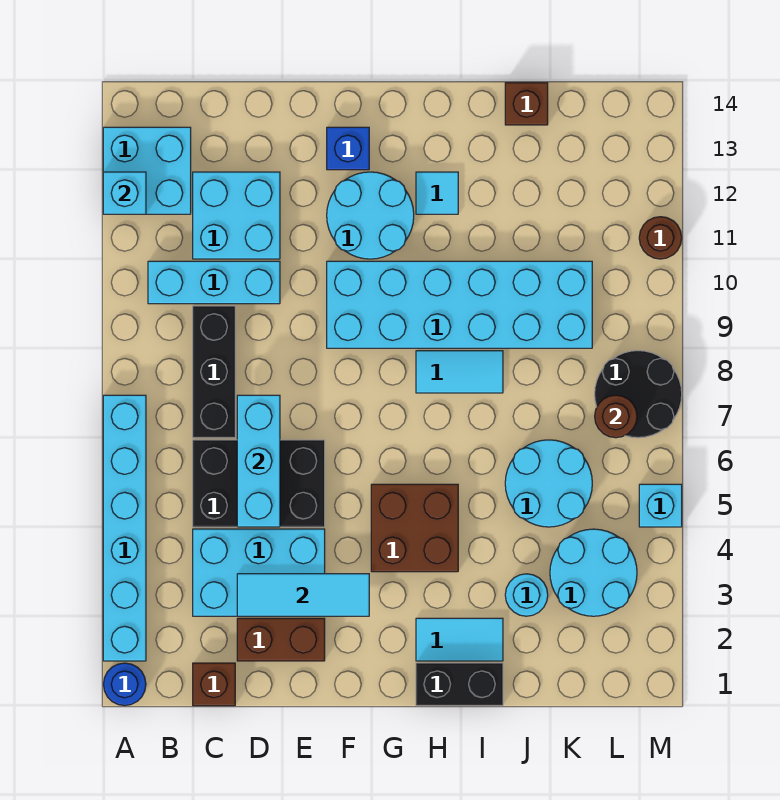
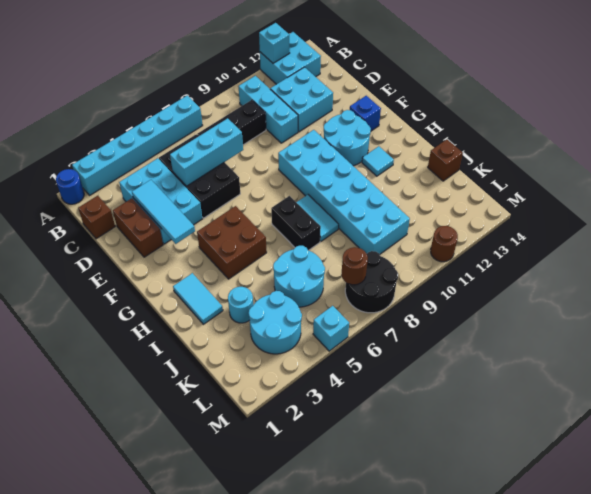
black 1x2 brick [416,663,503,706] -> black 1x2 brick moved to [271,196,321,251]

